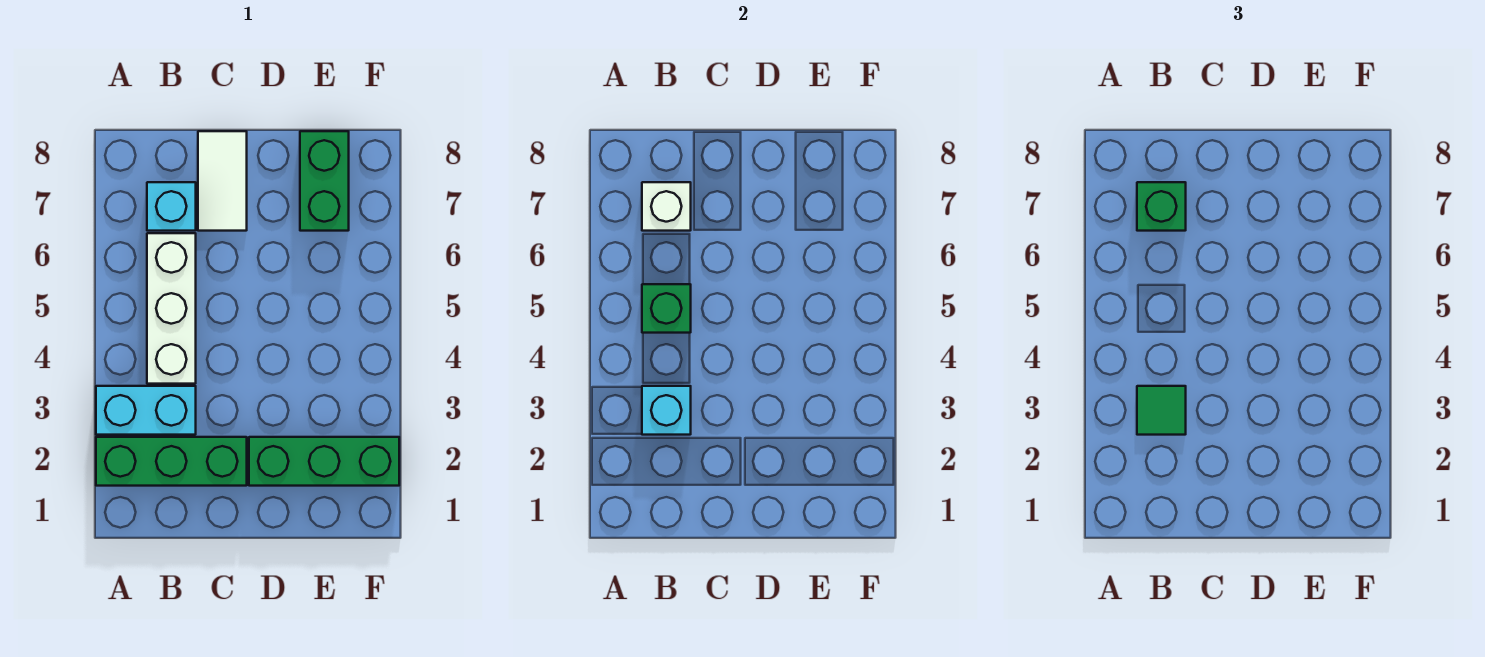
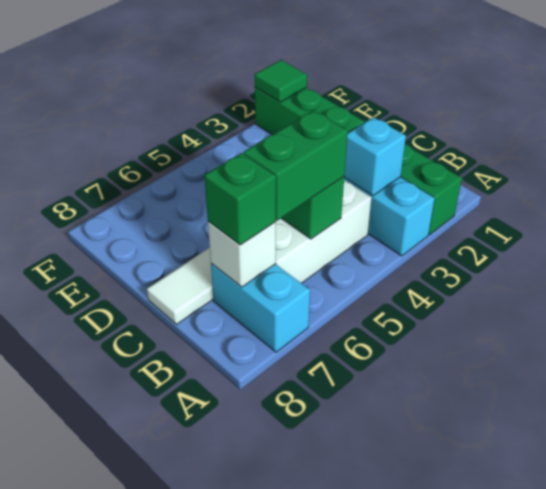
green 1x1 tile [1137,386,1186,435] -> green 1x1 tile moved to [255,60,307,102]
cyan 1x1 brick [147,182,196,231] -> cyan 1x2 brick [211,263,310,352]
green 1x2 brick [300,131,349,231] -> green 1x2 brick moved to [244,110,348,220]

